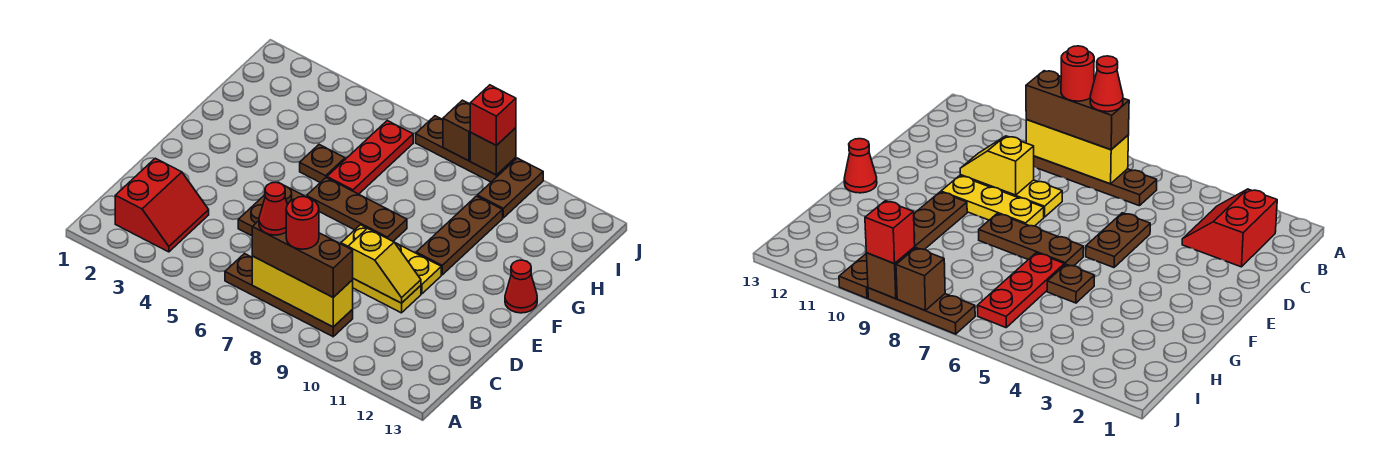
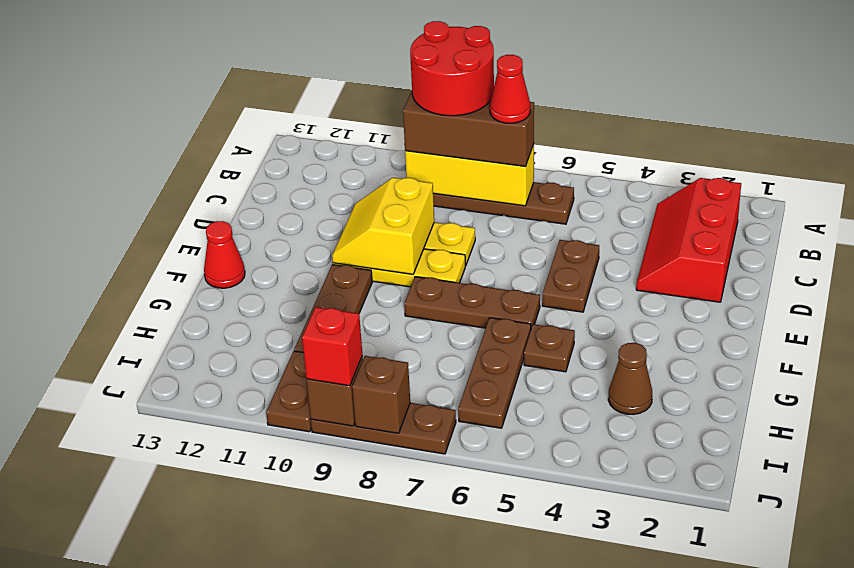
red 2x2 slope [115,158,209,252] -> red 2x3 slope [636,178,741,302]
red 1x1 round brick [286,197,319,249] -> red 2x2 round brick [410,21,494,116]
yellow 1x2 slope [348,228,421,303] -> yellow 2x2 slope [332,178,434,274]
red 1x3 plate [327,121,413,194] -> brown 1x3 plate [458,318,531,428]
none -> brown 1x1 cone [608,343,652,414]

